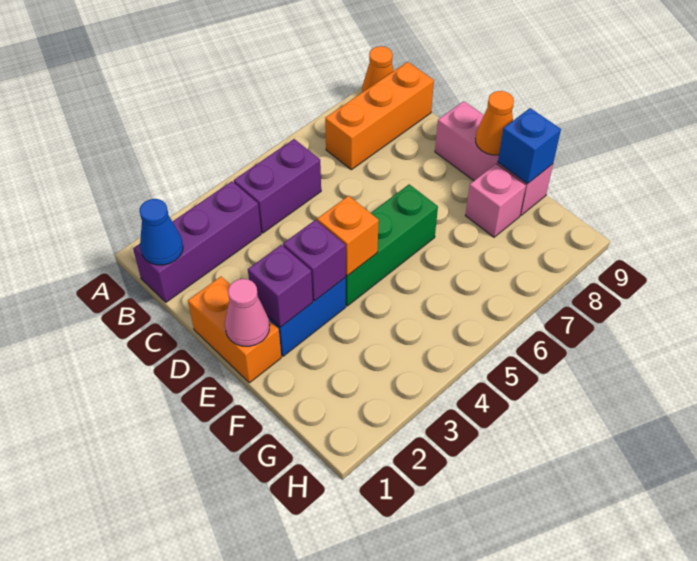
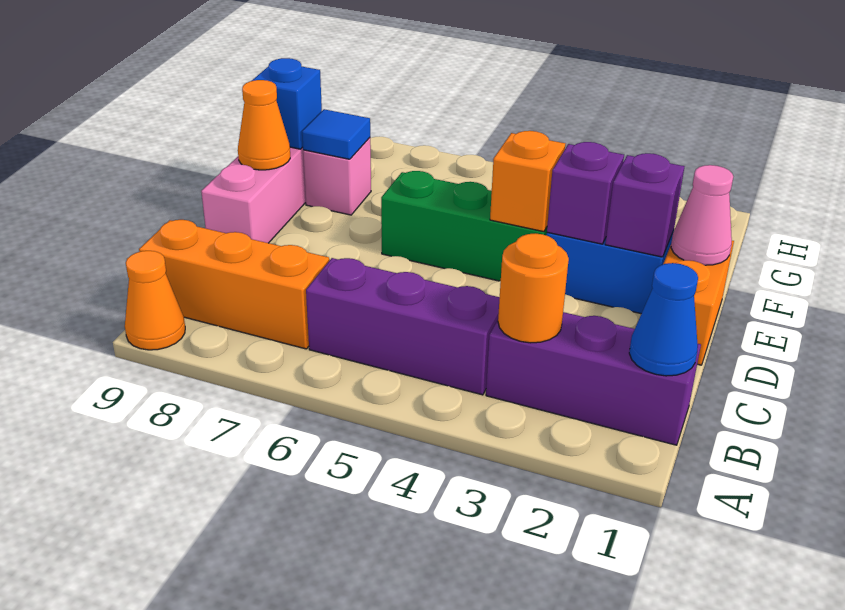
none -> orange 1x1 round brick [498,233,569,343]
purple 1x2 brick [234,139,321,233] -> purple 1x3 brick [306,258,500,395]
none -> blue 1x1 tile [302,109,370,159]

